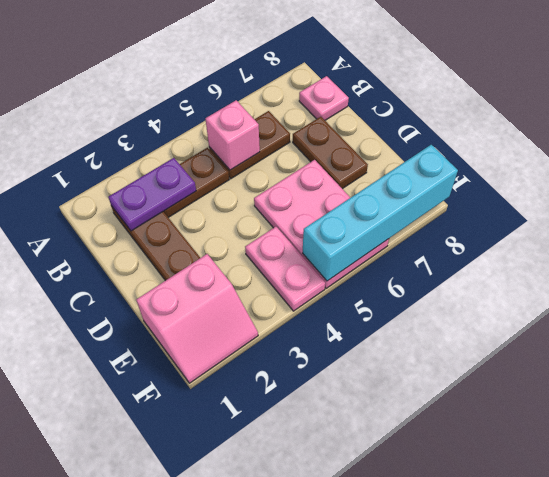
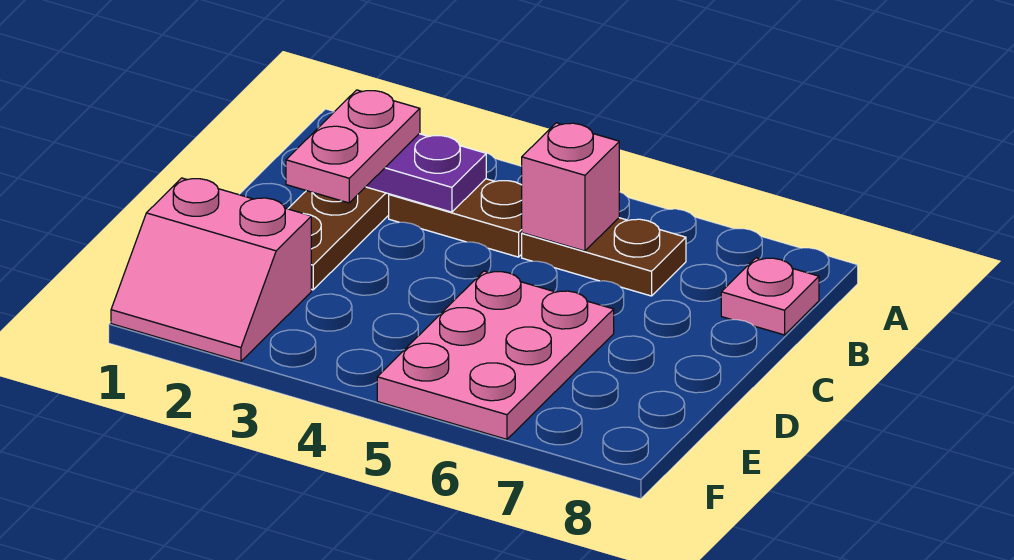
brown 1x2 plate [293,117,368,189] -> none
pink 1x2 plate [245,227,325,311] -> pink 1x2 plate moved to [286,90,420,203]
cyan 1x4 brick [303,145,458,281] -> none

